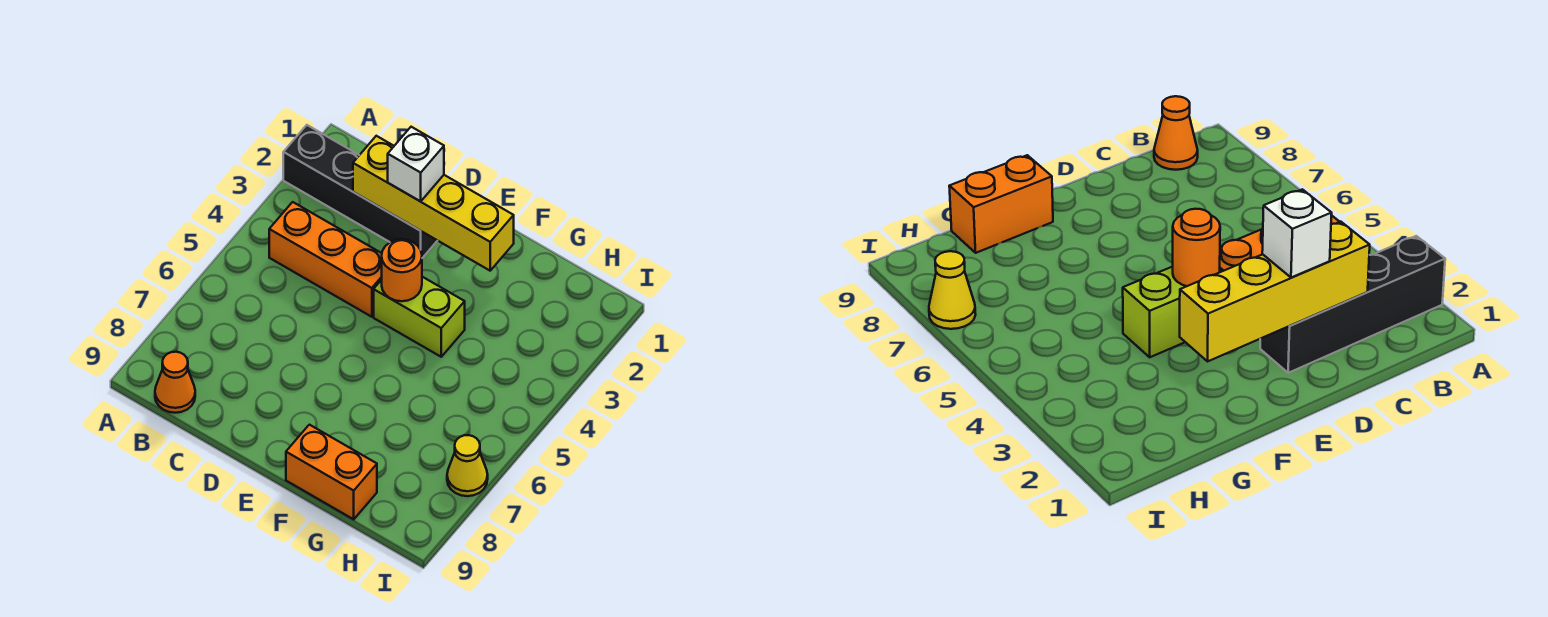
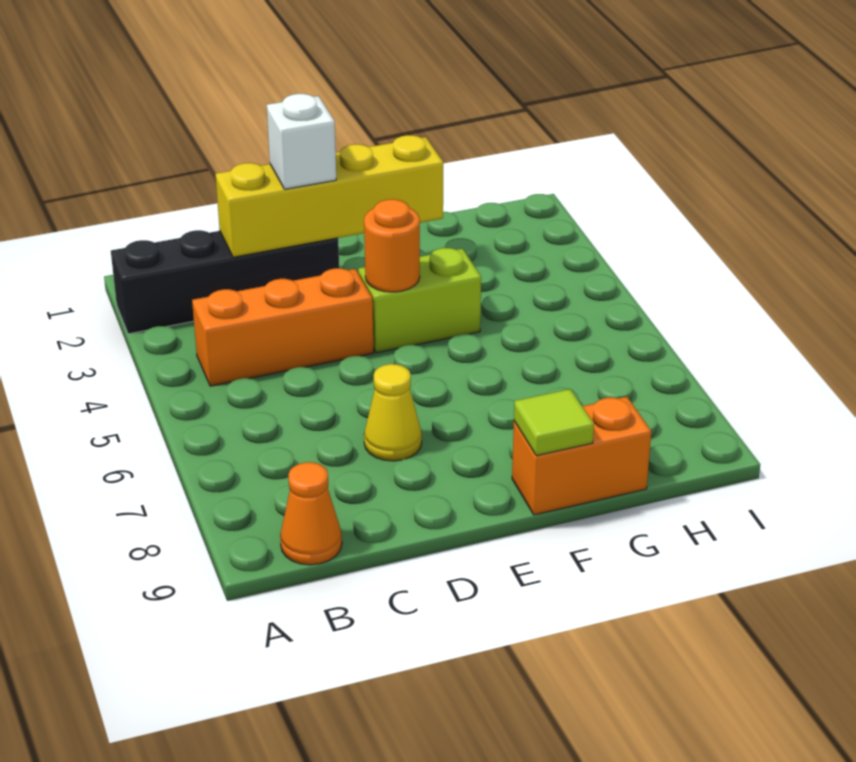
none -> lime 1x1 tile [514,389,594,456]
yellow 1x1 cone [447,435,488,496] -> yellow 1x1 cone moved to [364,364,422,461]

